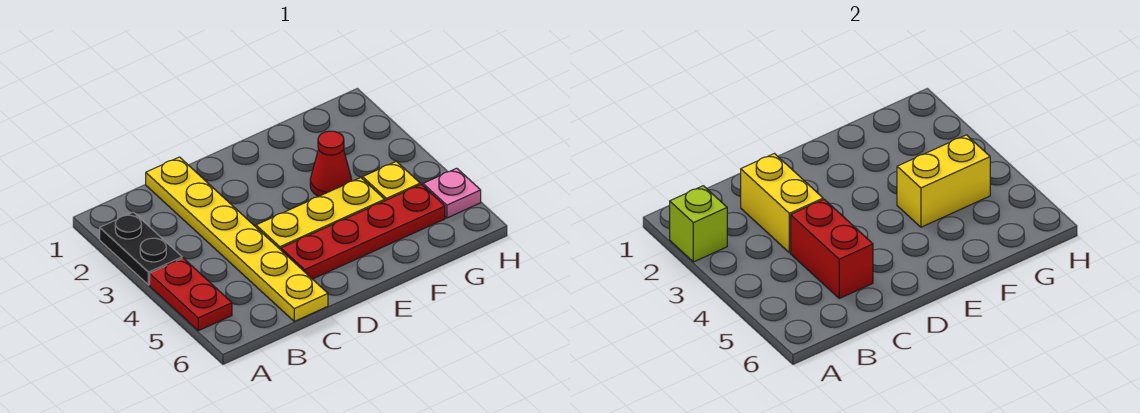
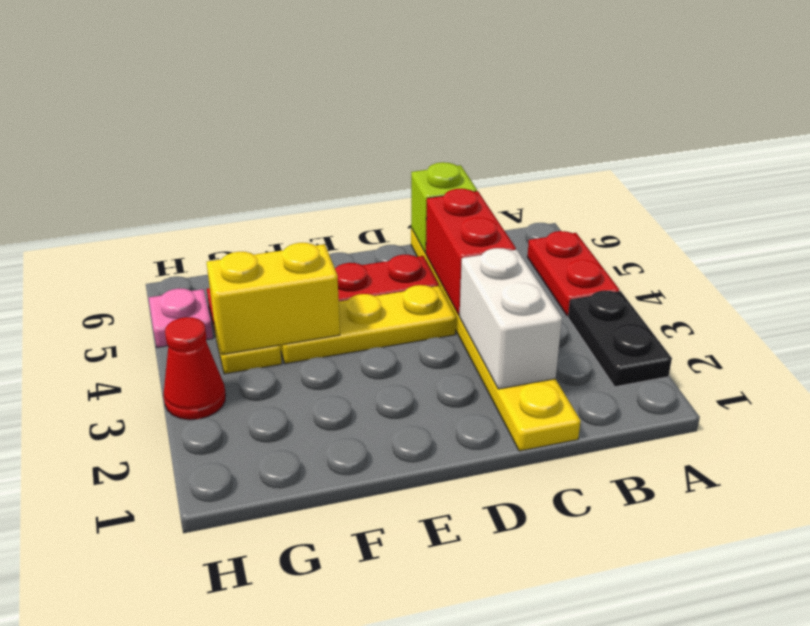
lime 1x1 brick [670,186,727,262] -> lime 1x1 brick moved to [411,162,477,253]
yellow 1x2 brick [741,154,823,253] -> white 1x2 brick [459,248,562,389]
red 1x1 cone [310,131,352,197] -> red 1x1 cone moved to [163,317,226,420]

